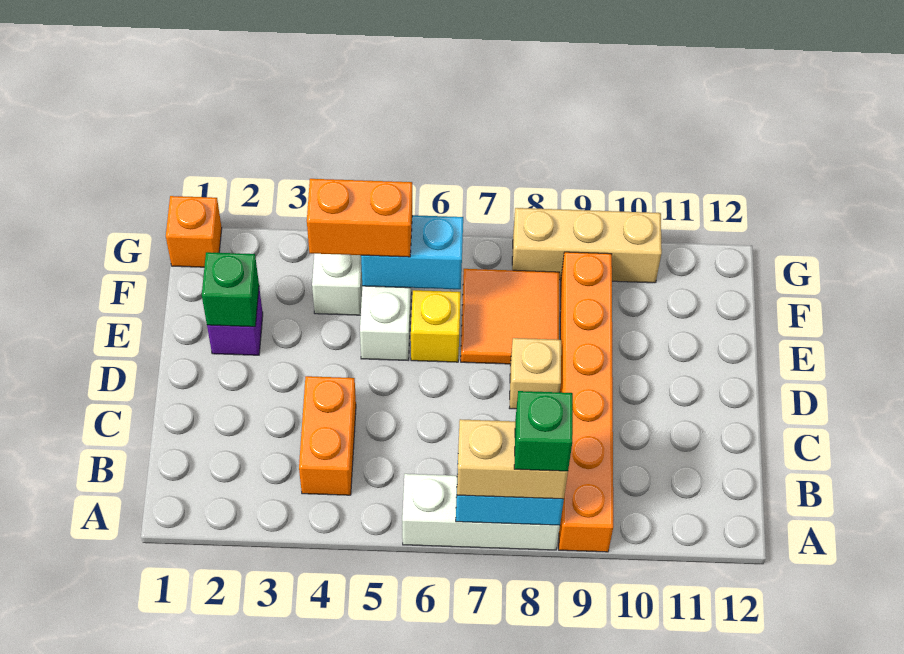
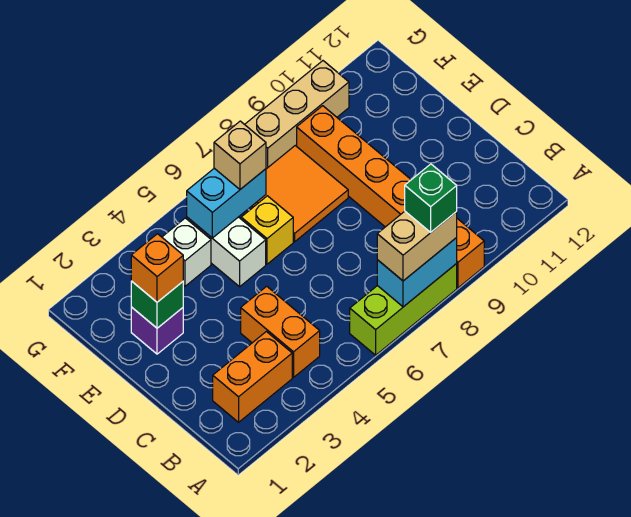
white 1x3 brick [402,474,560,550] -> lime 1x3 brick [350,264,457,355]
tan 1x1 brick [510,338,561,409] -> tan 1x1 brick moved to [214,121,266,189]
orange 1x2 brick [307,179,412,257] -> orange 1x2 brick moved to [213,332,292,422]
orange 1x1 brick [166,196,222,267] -> orange 1x1 brick moved to [131,234,183,302]

